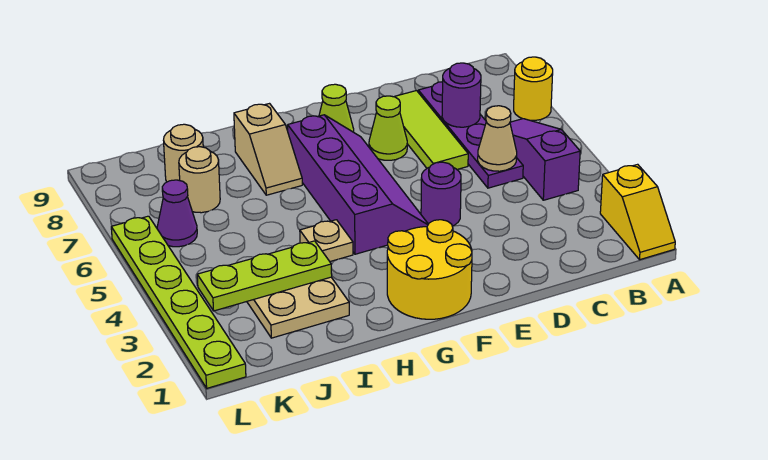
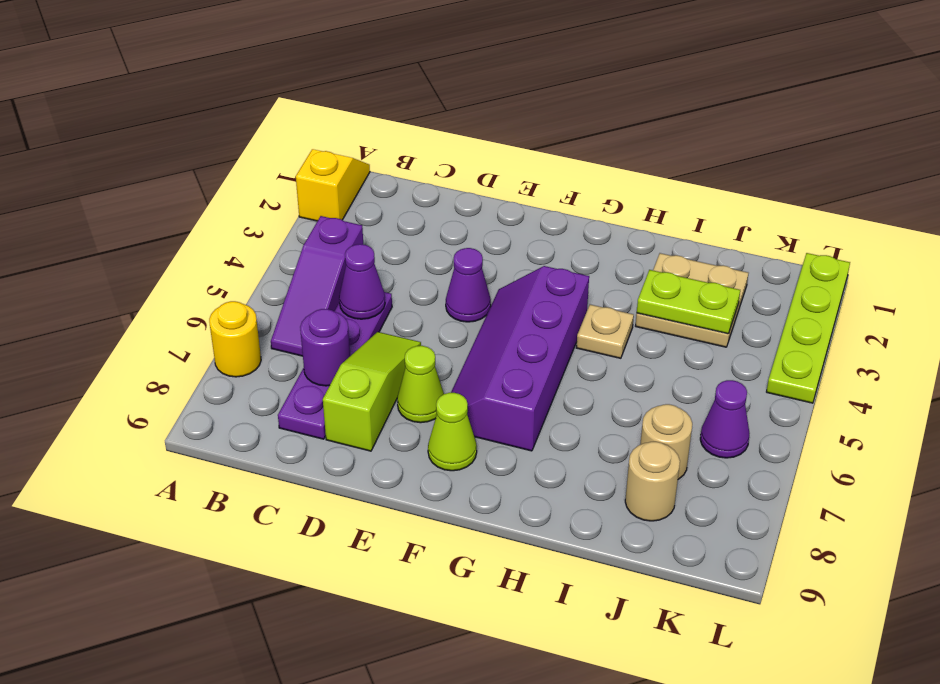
tan 1x1 cone [478,106,517,171] -> purple 1x1 cone [339,244,385,319]
lime 1x3 tile [394,91,468,169] -> lime 1x3 slope [323,332,421,451]
purple 1x1 round brick [421,162,461,226] -> purple 1x1 cone [446,248,491,322]
yellow 2x2 round brick [387,220,472,319] -> none
tan 1x2 slope [234,104,302,195] -> none
lime 1x3 plate [197,241,332,311] -> lime 1x2 plate [637,270,740,334]
lime 1x6 plate [111,216,246,388] -> lime 1x4 plate [767,253,850,403]

